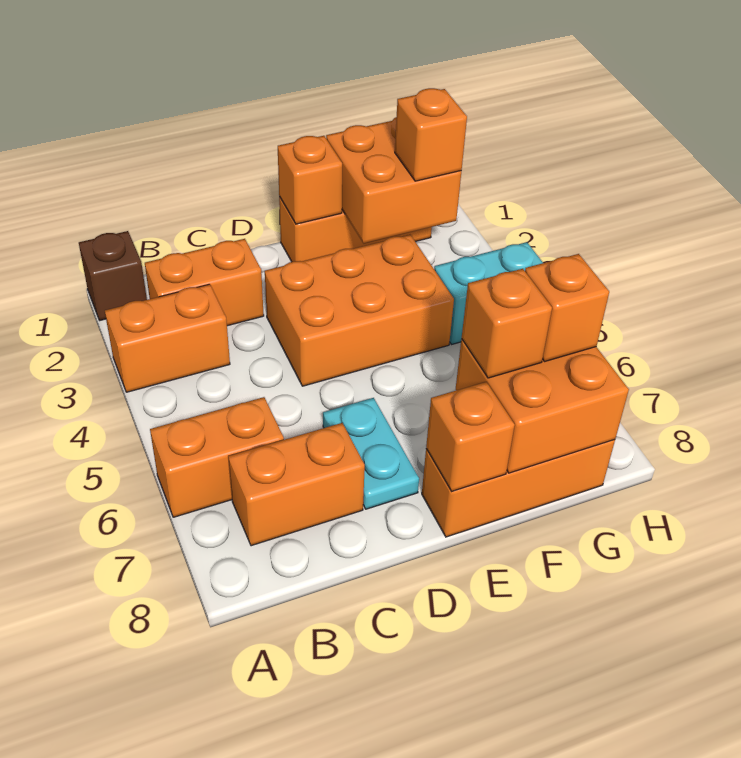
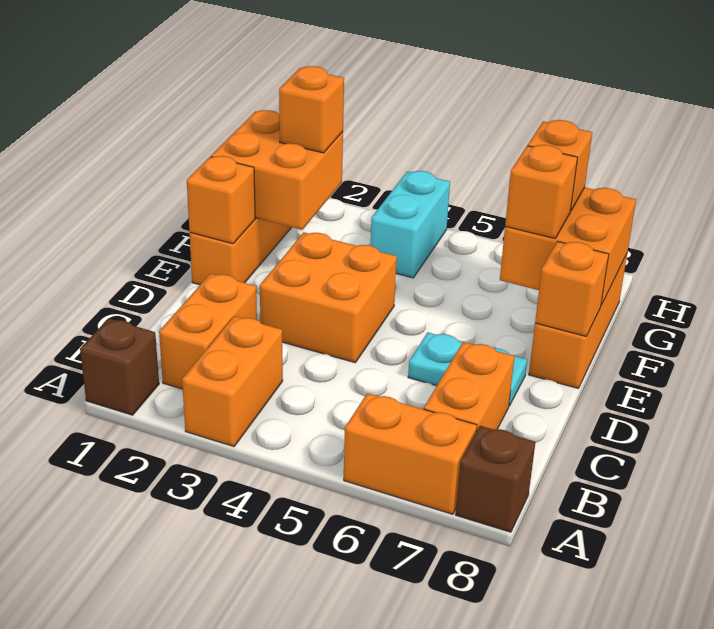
orange 1x2 brick [150,397,284,517] -> orange 1x2 brick turned to [344,393,477,514]
none -> brown 1x1 brick [456,426,535,532]
orange 2x3 brick [265,235,454,386] -> orange 2x2 brick [260,232,397,363]

